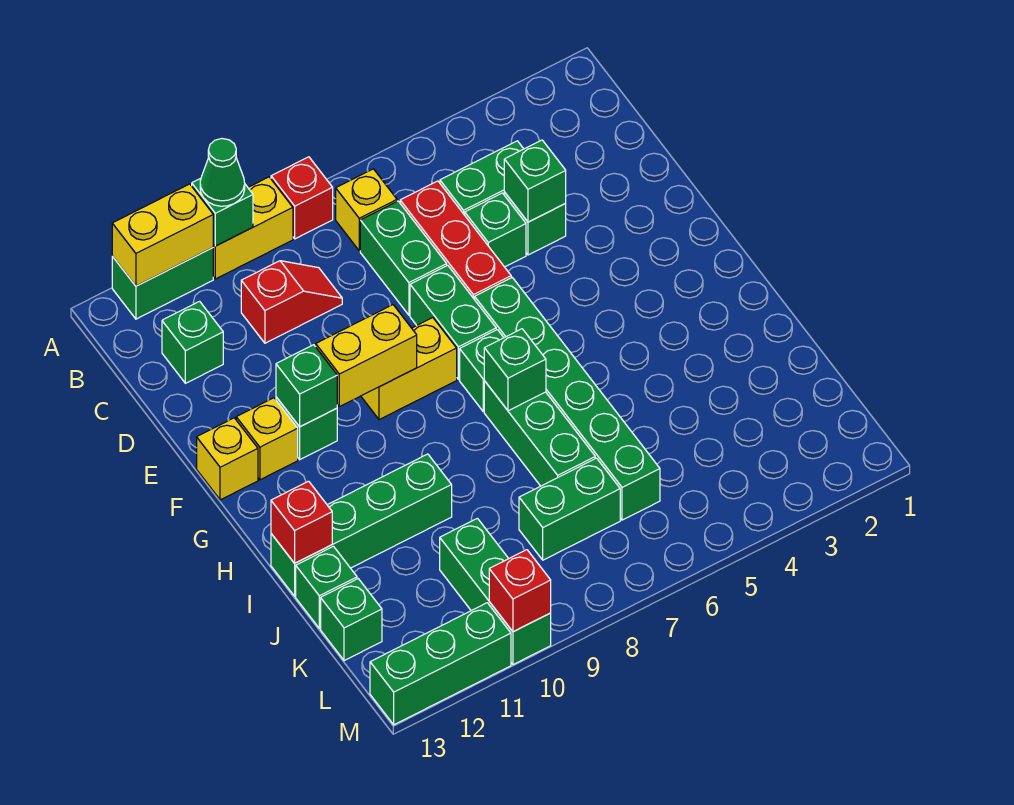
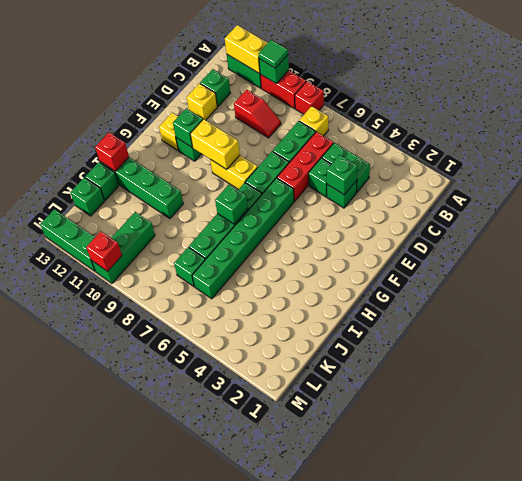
yellow 1x2 brick [213,177,293,279] -> red 1x2 brick [260,70,306,109]
green 1x1 cone [200,139,245,206] -> green 1x1 tile [259,40,288,68]
yellow 1x1 brick [197,418,258,500] -> yellow 1x1 brick moved to [187,83,217,120]
green 1x2 brick [519,458,620,560] -> green 1x1 brick [174,247,205,287]

